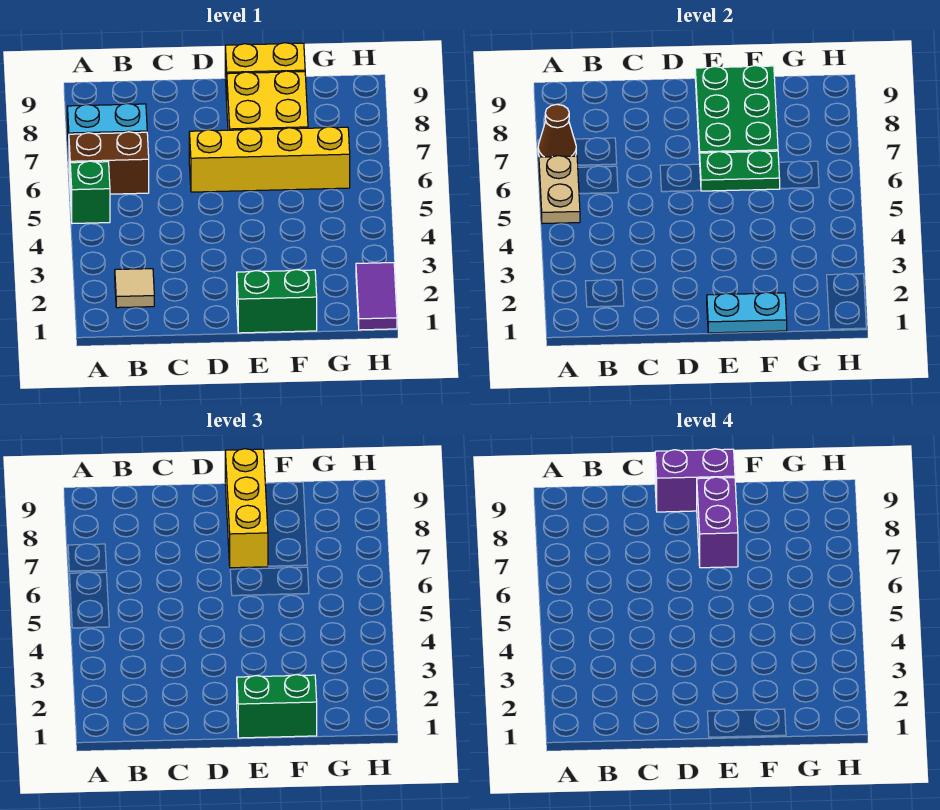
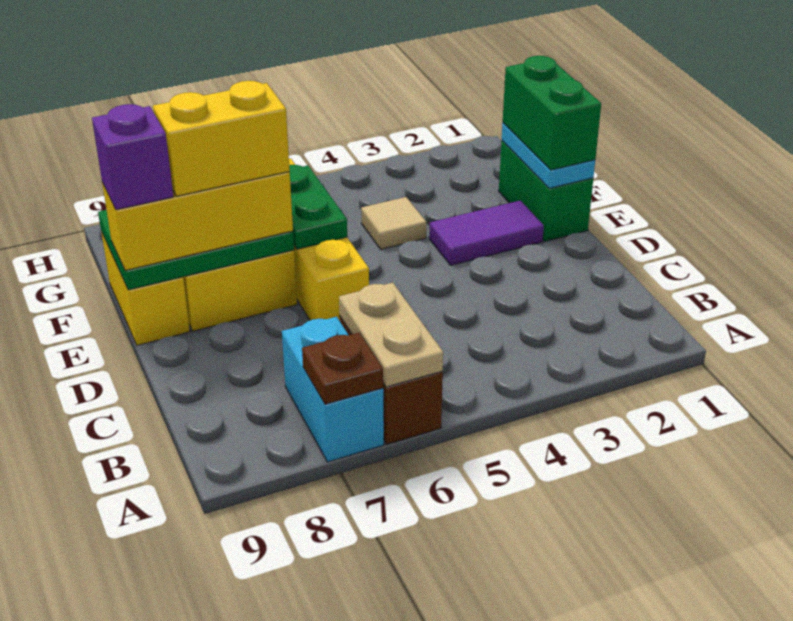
green 1x1 brick [70,161,110,224] -> none
tan 1x2 plate [539,156,580,224] -> tan 1x2 plate turned to [339,283,443,387]
brown 1x1 cone [538,104,576,157] -> brown 1x1 plate [302,333,383,404]
tan 1x1 tile [115,269,154,308] -> tan 1x1 tile moved to [361,197,426,249]
purple 1x2 brick [655,449,735,512] -> purple 1x1 brick [92,104,173,210]
purple 1x2 brick [697,477,738,568] -> yellow 1x2 brick [153,81,290,196]
purple 1x2 tile [356,263,397,330] -> purple 1x2 tile moved to [429,200,544,265]

